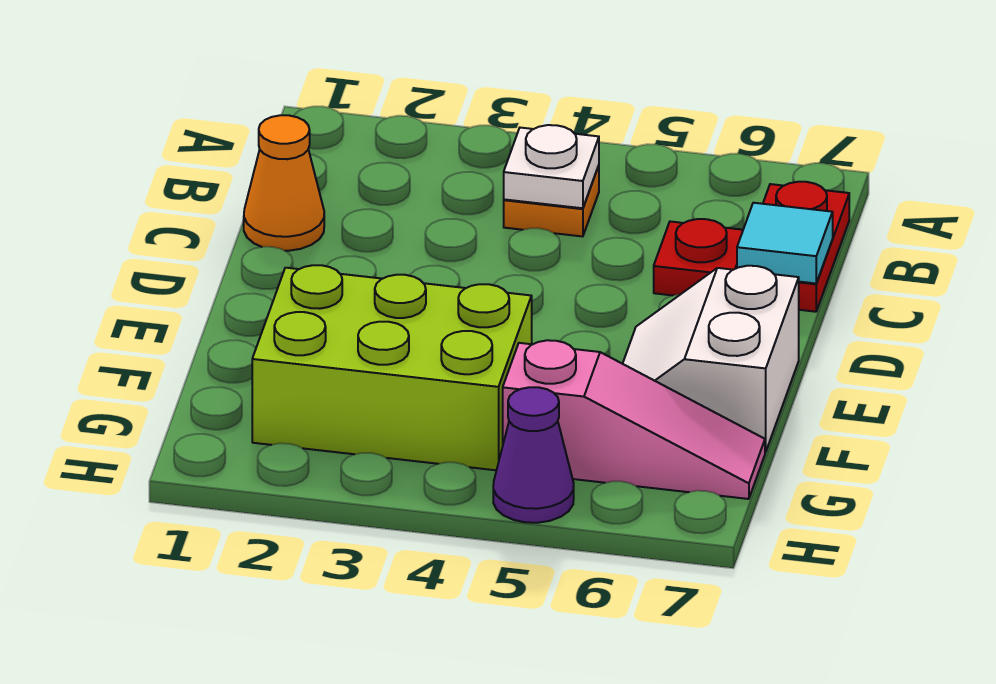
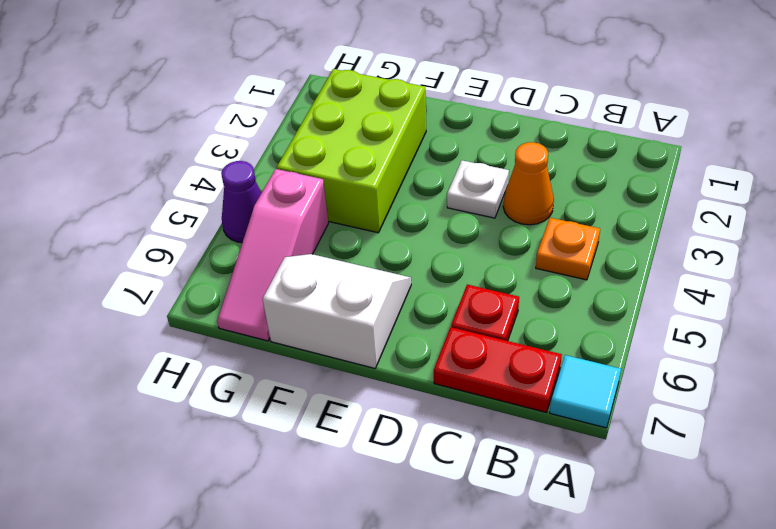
white 1x1 plate [504,125,599,208] -> white 1x1 plate moved to [447,160,509,218]
orange 1x1 cone [244,115,324,251] -> orange 1x1 cone moved to [503,142,554,225]
cyan 1x1 tile [737,203,833,283] -> cyan 1x1 tile moved to [550,355,621,428]

